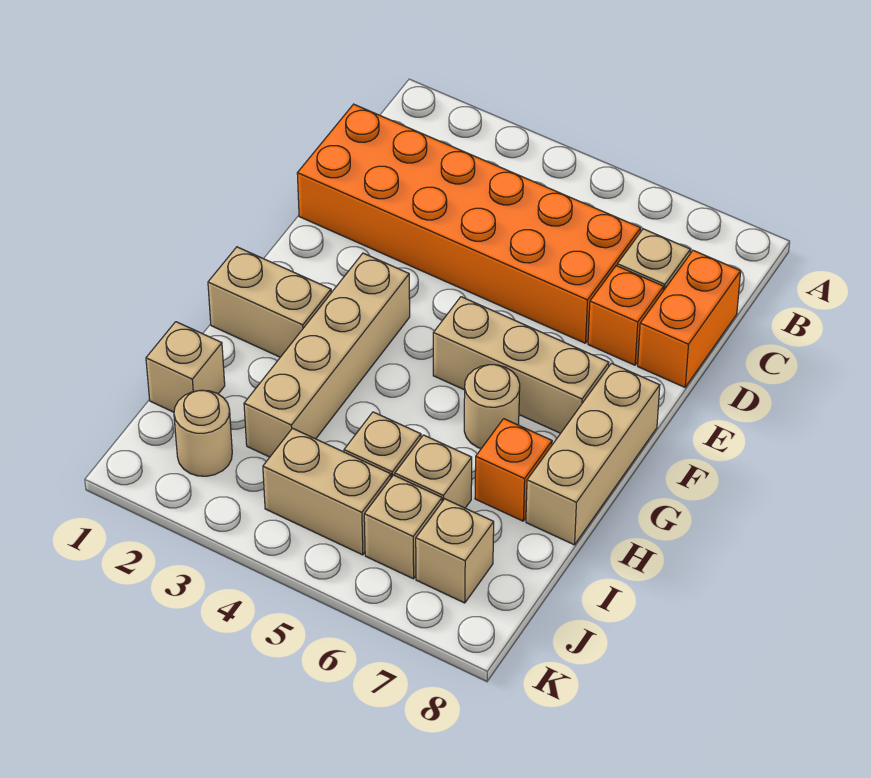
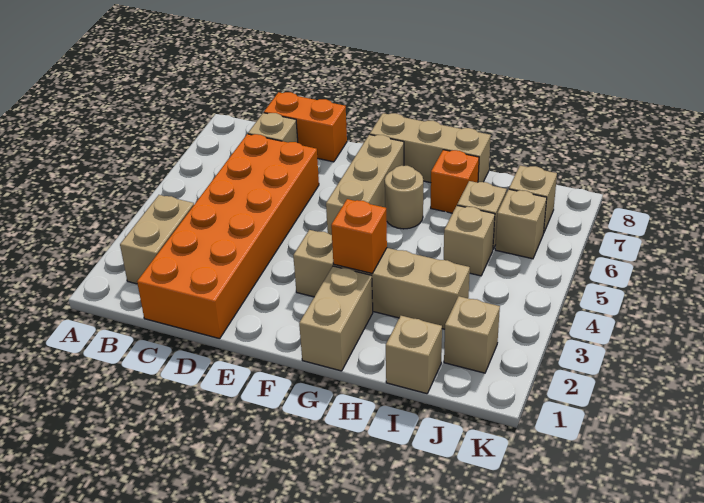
orange 1x1 brick [588,266,664,365] -> orange 1x1 brick moved to [331,199,387,273]
tan 1x1 round brick [174,390,232,476] -> tan 1x1 brick [444,296,500,373]
tan 1x2 brick [263,428,391,555] -> tan 1x2 brick moved to [120,195,194,284]

